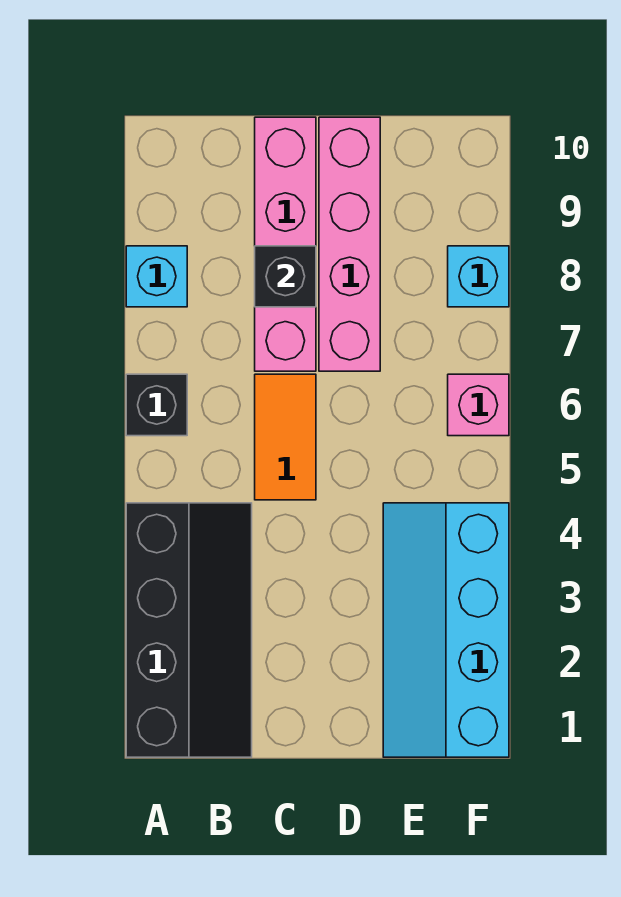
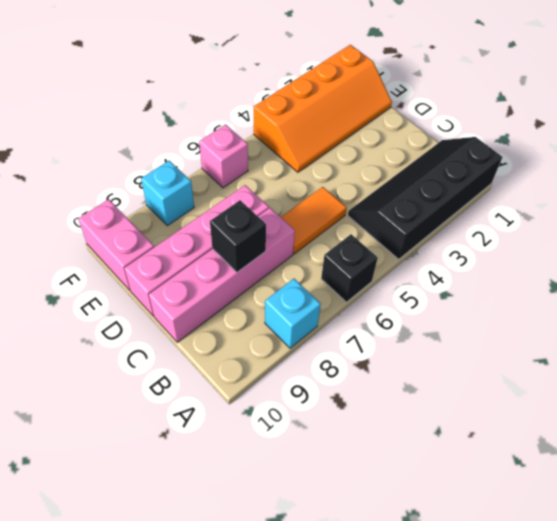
cyan 2x4 slope [383,503,509,757] -> orange 2x4 slope [254,45,392,172]
none -> pink 1x2 brick [78,199,154,290]

